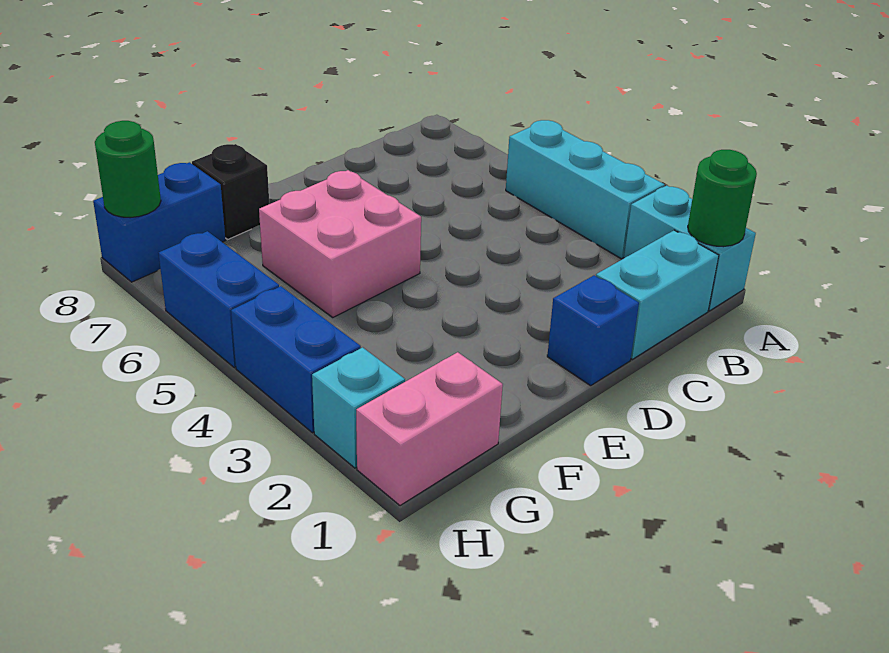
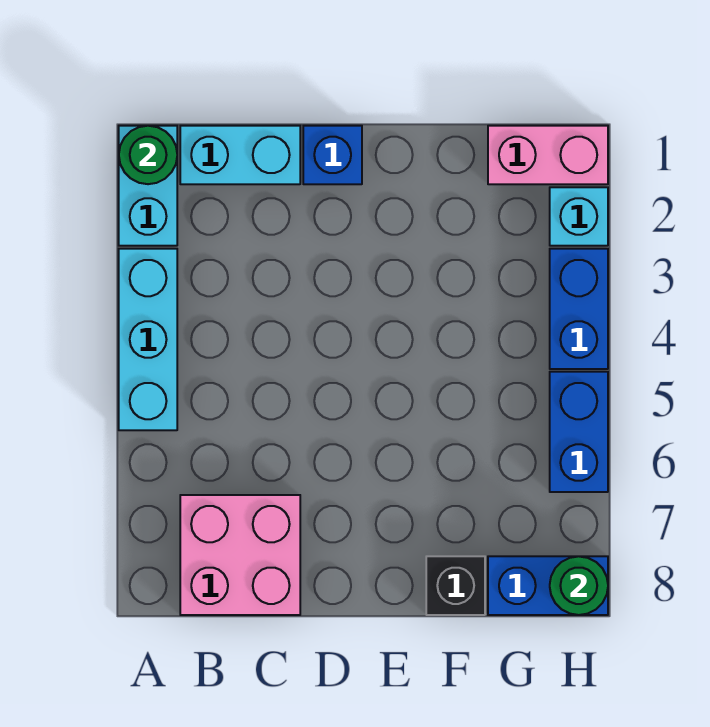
pink 2x2 brick [259,170,421,317] -> pink 2x2 brick moved to [180,495,300,615]

